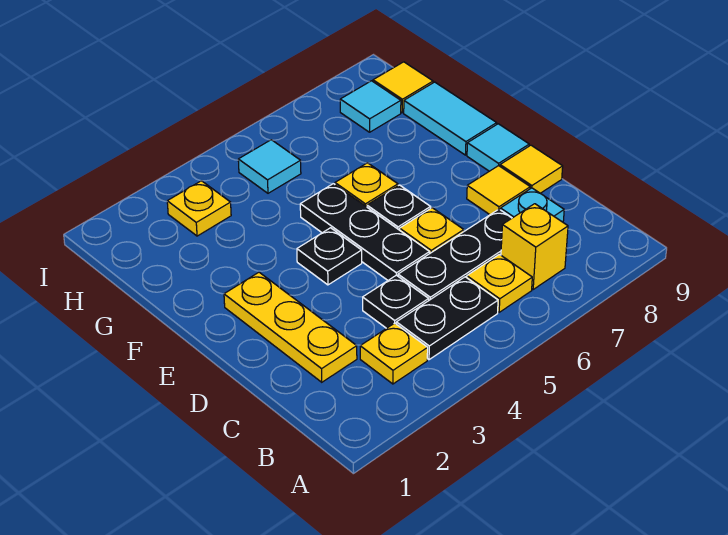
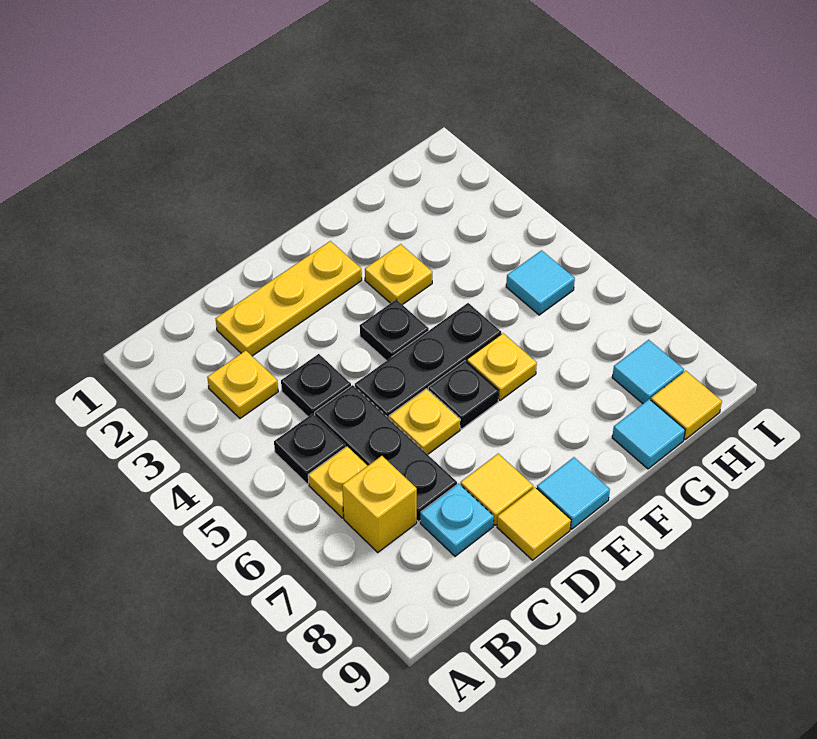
black 1x2 plate [396,277,498,360] -> black 1x1 plate [274,414,346,484]
cyan 1x2 tile [404,82,497,155] -> cyan 1x1 tile [612,399,685,469]
yellow 1x1 plate [167,181,231,236] -> yellow 1x1 plate moved to [365,244,432,305]

